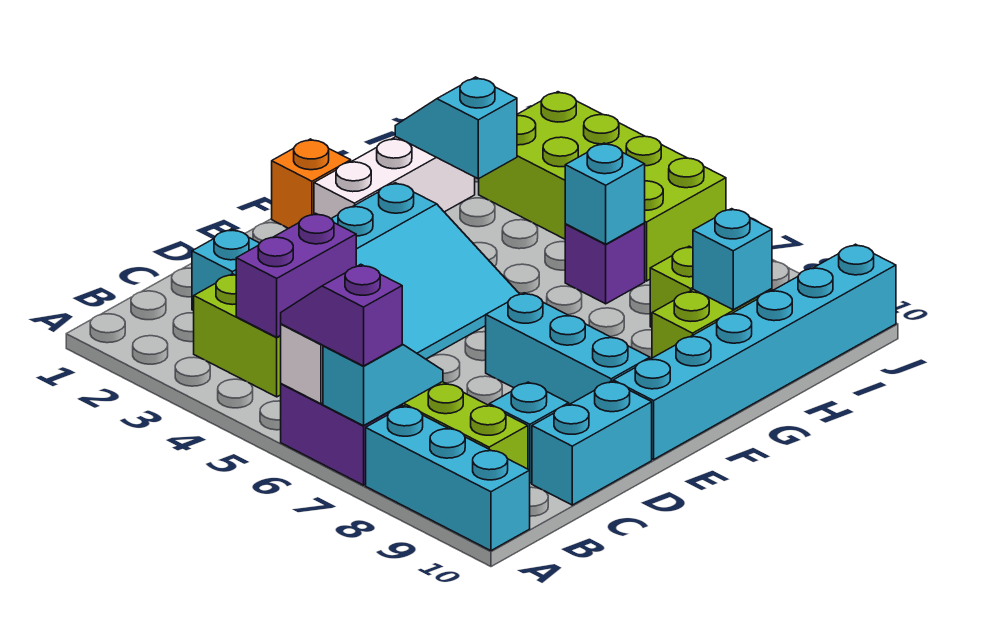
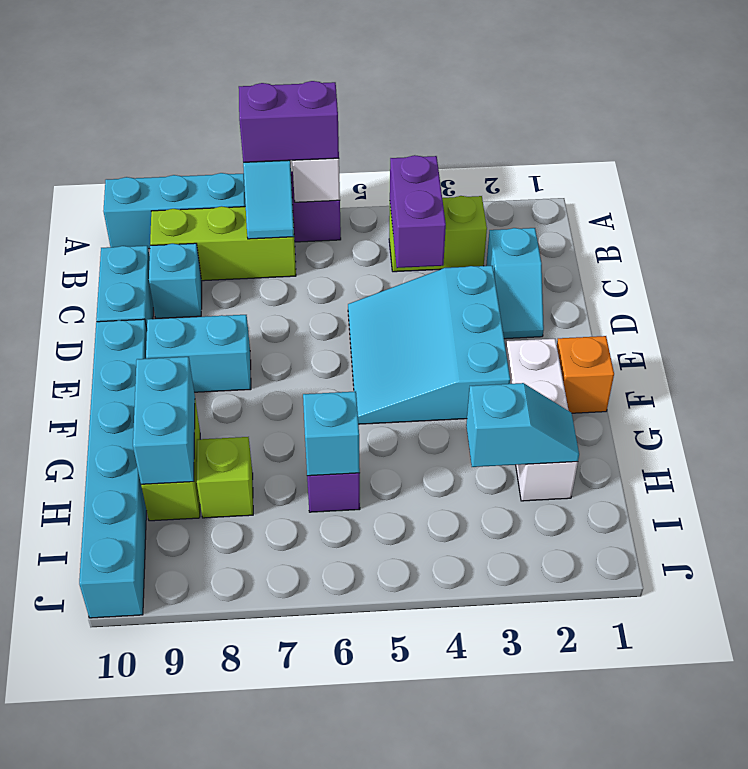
purple 1x2 slope [281,264,402,366] -> purple 1x2 brick [239,81,339,162]
cyan 1x3 brick [486,293,650,404] -> cyan 1x2 brick [146,315,251,392]
cyan 1x1 brick [693,209,772,310] -> cyan 1x2 brick [133,357,195,484]
lime 2x4 brick [479,92,726,281] -> none

